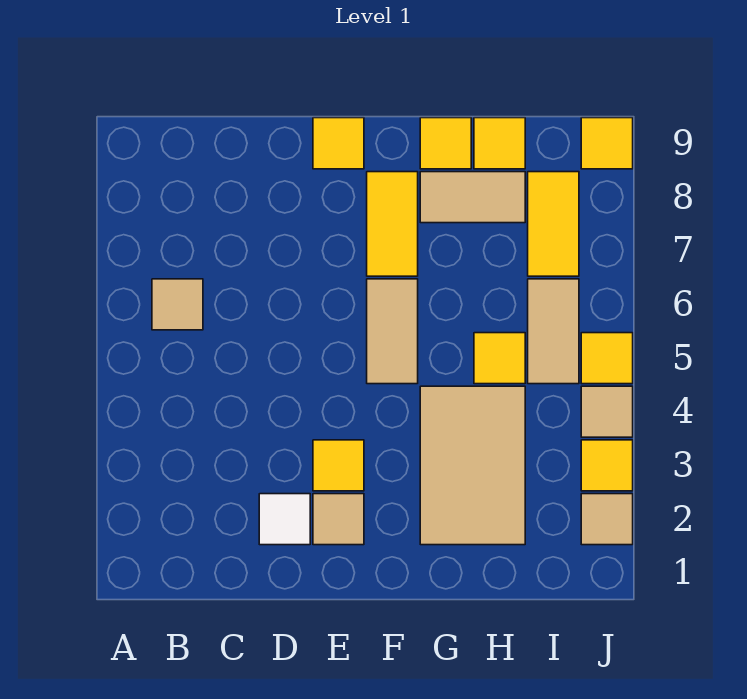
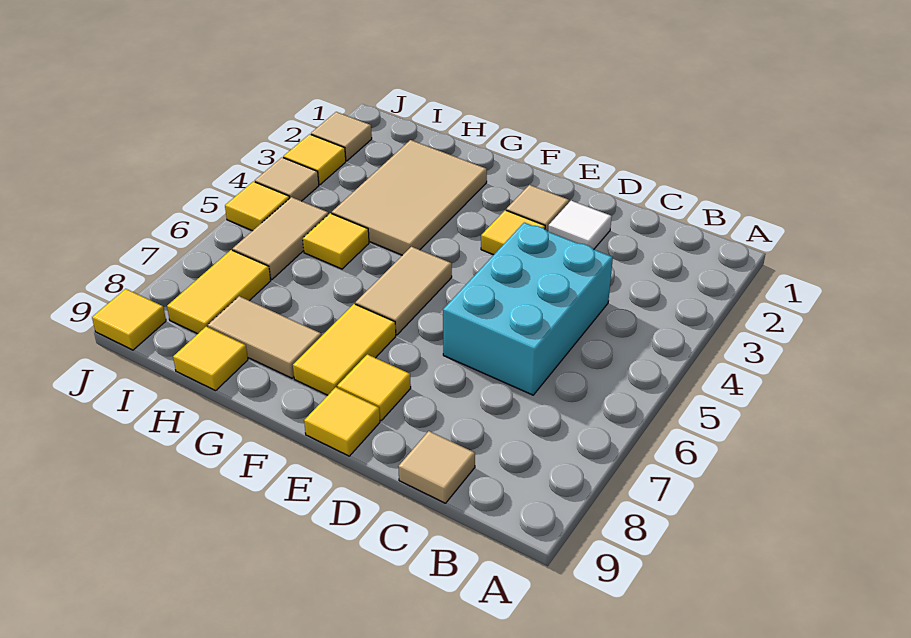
tan 1x1 tile [152,279,203,330] -> tan 1x1 tile moved to [398,431,475,503]
none -> cyan 2x3 brick [443,223,613,395]
yellow 1x1 tile [420,118,471,169] -> yellow 1x1 tile moved to [337,354,411,420]

